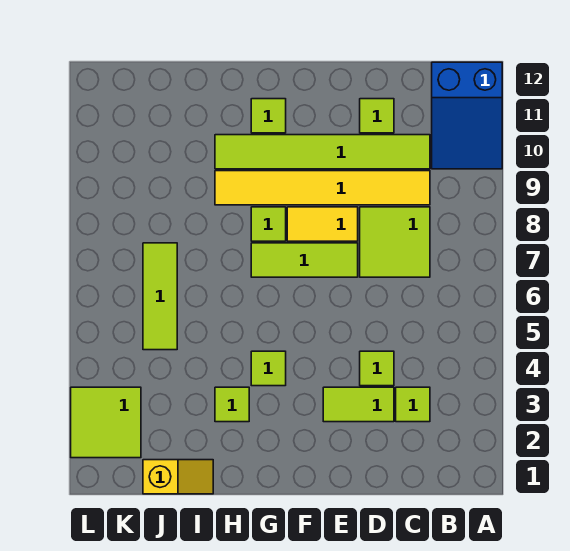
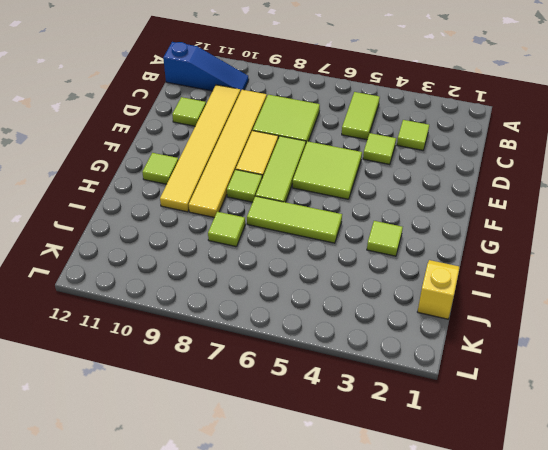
blue 2x3 slope [432,62,502,169] -> blue 1x3 slope [163,42,249,91]
lime 1x6 tile [215,135,430,169] -> yellow 1x6 tile [160,85,241,212]
lime 1x2 tile [323,387,394,422] -> lime 1x2 tile moved to [342,92,380,140]
lime 1x1 tile [251,351,286,386] -> lime 1x1 tile moved to [208,212,245,247]
lime 1x3 tile [143,243,177,350] -> lime 1x3 tile moved to [247,196,342,243]
lime 2x2 tile [71,387,141,458] -> lime 2x2 tile moved to [293,141,362,199]

